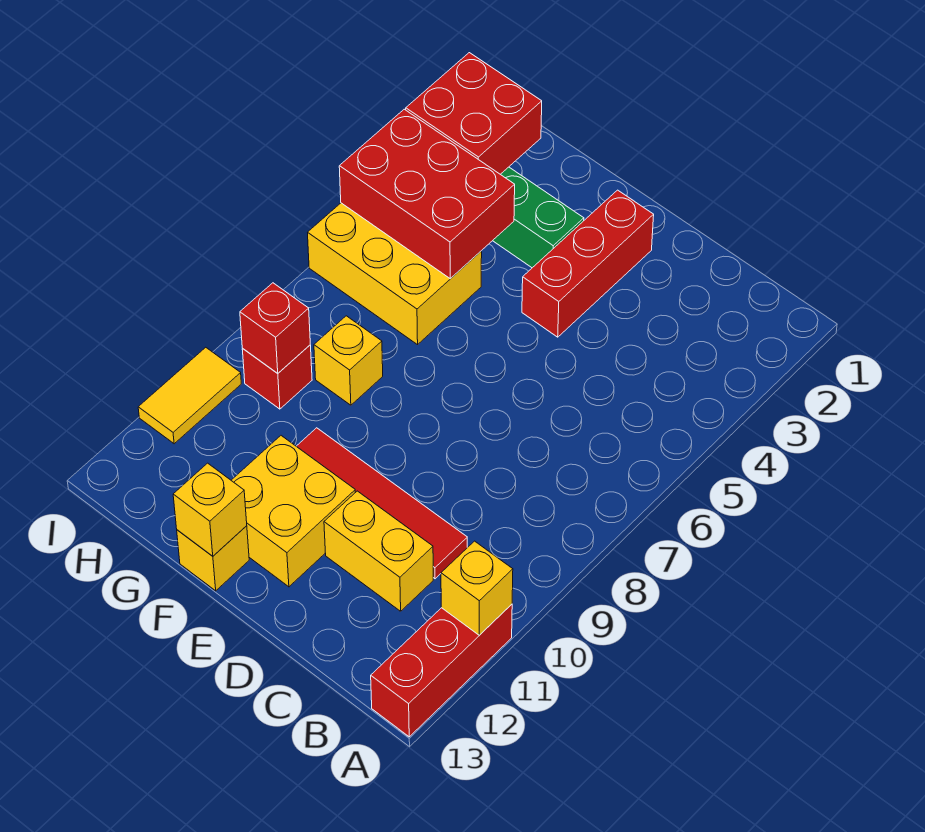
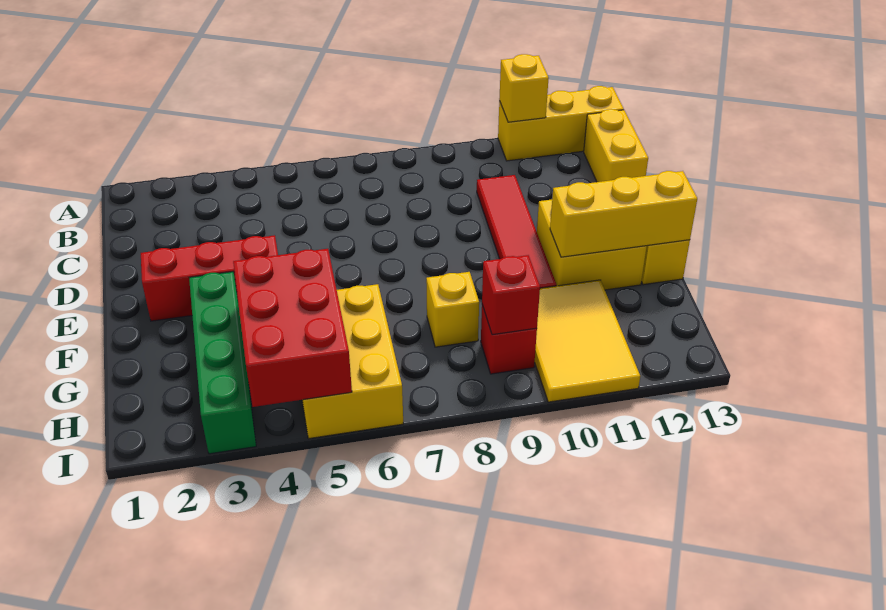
red 1x3 brick [371,604,512,737] -> yellow 1x3 brick [498,86,624,161]
yellow 1x2 brick [324,491,433,611] -> yellow 1x2 brick moved to [584,109,648,182]
yellow 1x1 brick [173,463,247,556] -> yellow 1x3 brick [550,171,697,257]
red 2x2 brick [406,53,542,174] -> none
yellow 1x2 tile [138,347,241,444] -> yellow 2x3 tile [535,280,640,402]

